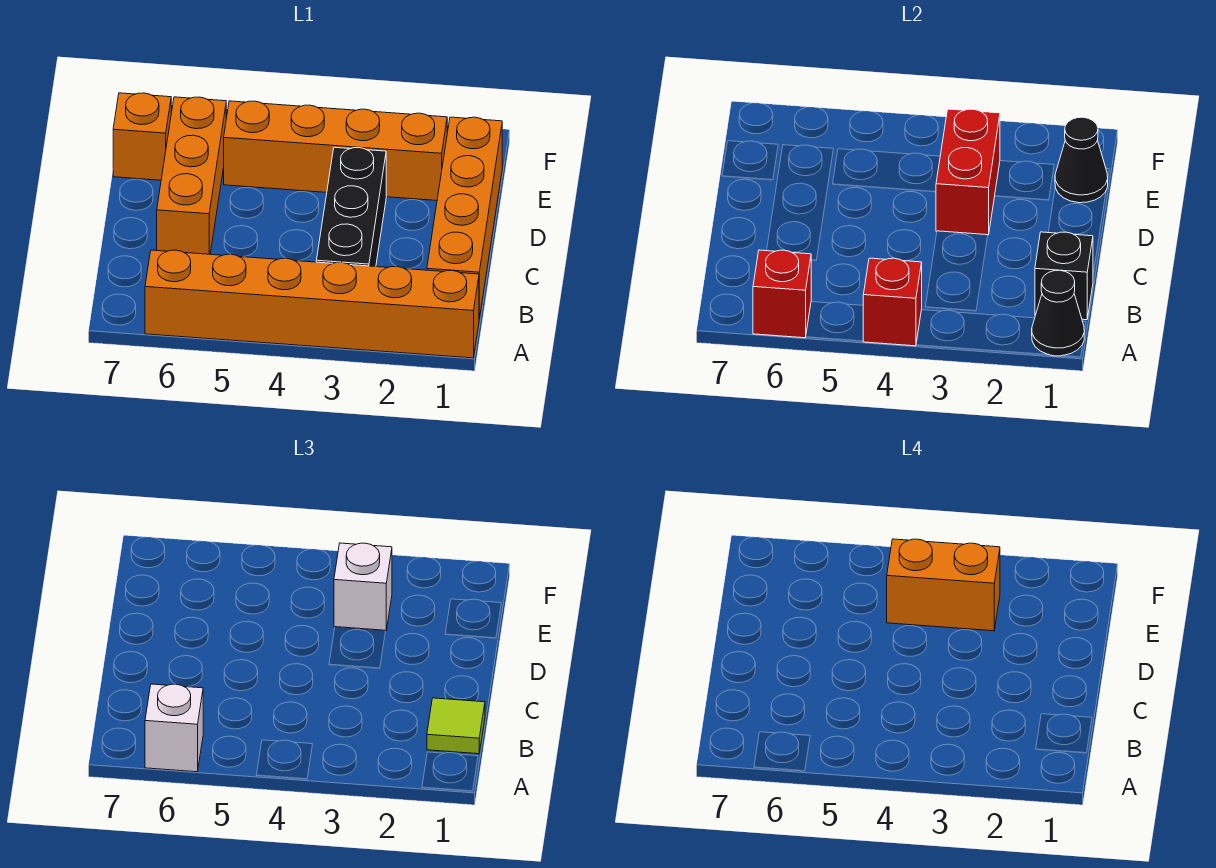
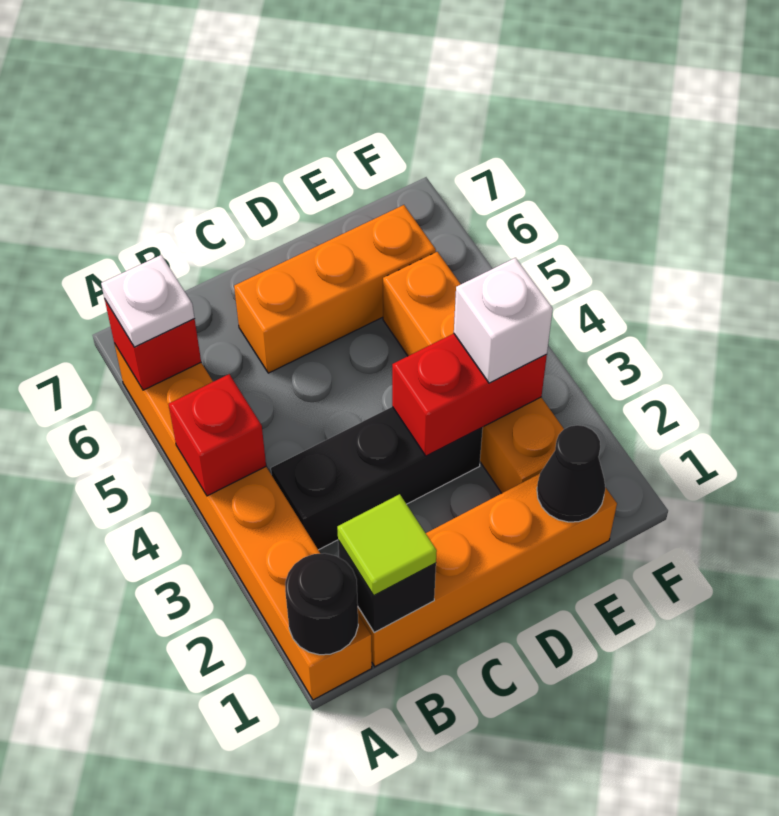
black 1x1 cone [1032,270,1084,356] -> black 1x1 round brick [285,553,358,655]
white 1x1 brick [145,684,203,772] -> white 1x1 plate [101,255,195,347]
orange 1x2 brick [887,539,1000,631] -> none
orange 1x1 brick [113,93,171,180] -> none

